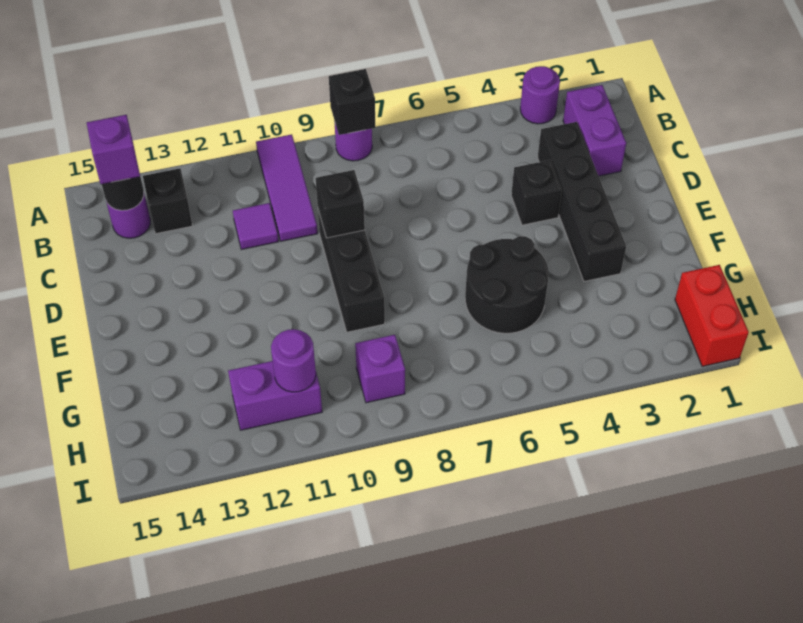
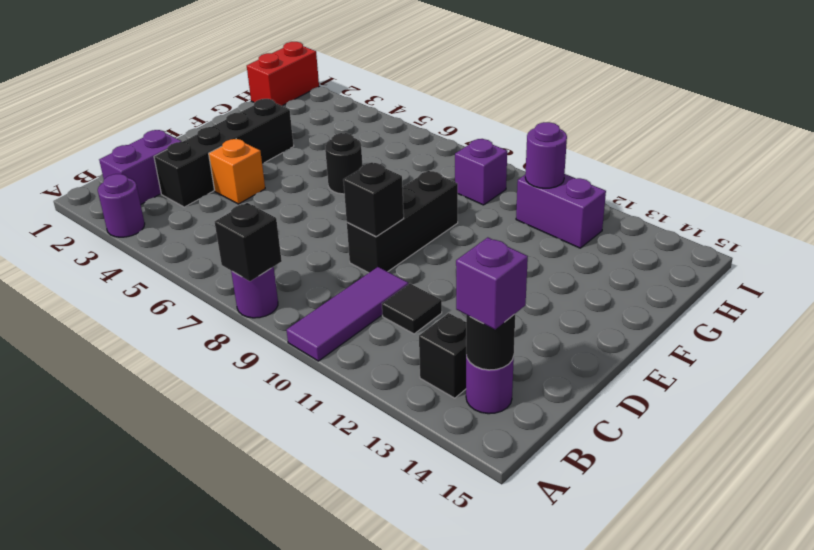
purple 1x1 tile [233,203,278,250] -> black 1x1 tile [382,284,442,334]
black 1x1 brick [511,160,562,225] -> orange 1x1 brick [209,139,265,204]
black 2x2 round brick [465,236,549,333] -> black 1x1 round brick [325,133,363,194]

